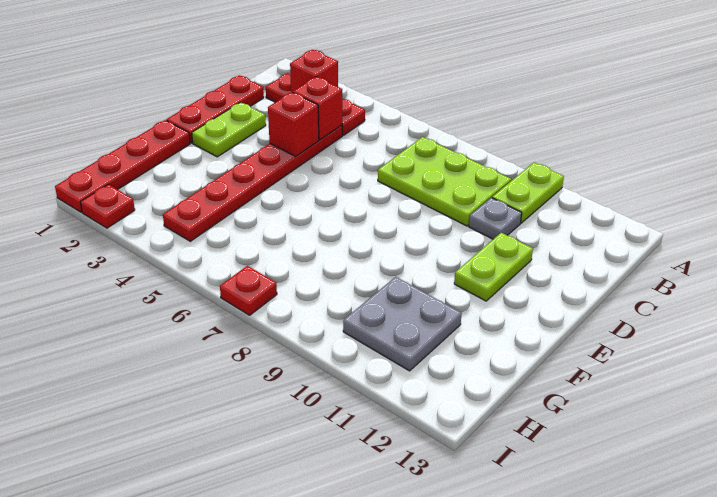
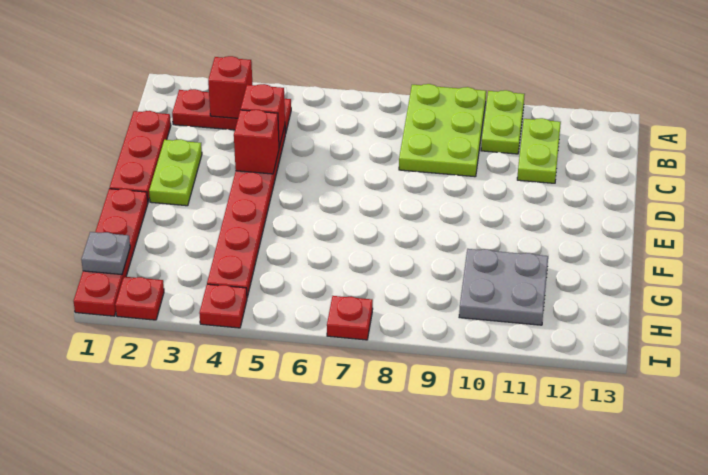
lime 2x3 plate [378,137,511,226] -> lime 2x3 plate turned to [399,84,486,177]
grey 1x1 plate [469,198,522,239] -> grey 1x1 plate moved to [81,232,130,275]
lime 1x2 plate [454,233,533,301] -> lime 1x2 plate moved to [517,118,561,183]
none -> red 1x1 plate [199,284,247,328]

